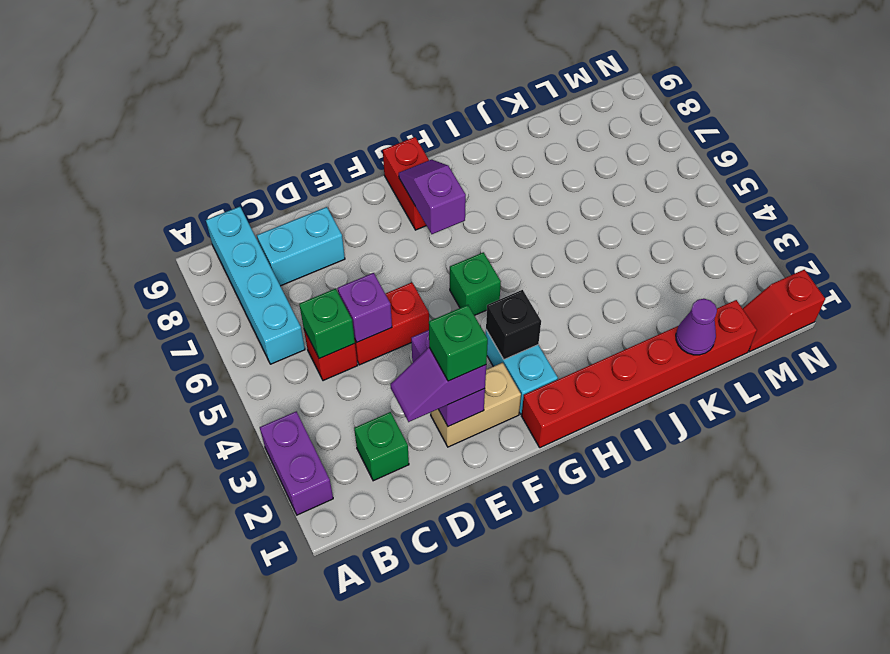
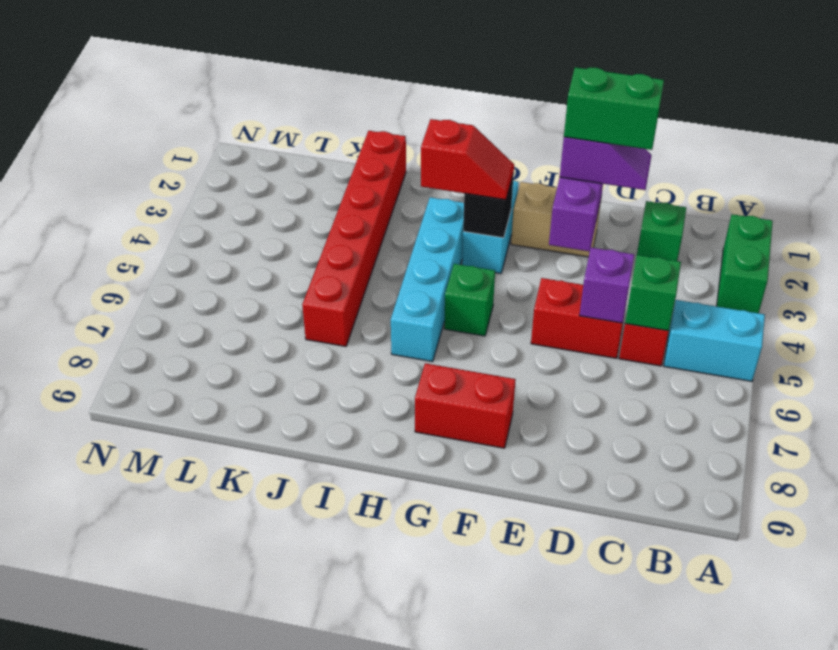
purple 1x2 brick [260,411,333,515] -> green 1x2 brick [717,214,773,313]
cyan 1x4 brick [206,207,305,364] -> cyan 1x4 brick moved to [391,197,464,362]
cyan 1x2 brick [257,207,345,286] -> cyan 1x2 brick moved to [664,300,765,381]
green 1x1 brick [429,305,488,381] -> green 1x2 brick [564,67,664,150]
red 1x6 brick [522,300,757,448] -> red 1x6 brick turned to [302,131,406,346]
purple 1x2 slope [399,160,466,234] -> none
red 1x2 brick [383,137,429,230] -> red 1x2 brick turned to [415,363,516,448]
purple 1x1 cone [676,299,717,355] -> none
red 1x2 slope [742,270,825,352] -> red 1x2 slope moved to [421,119,514,200]

